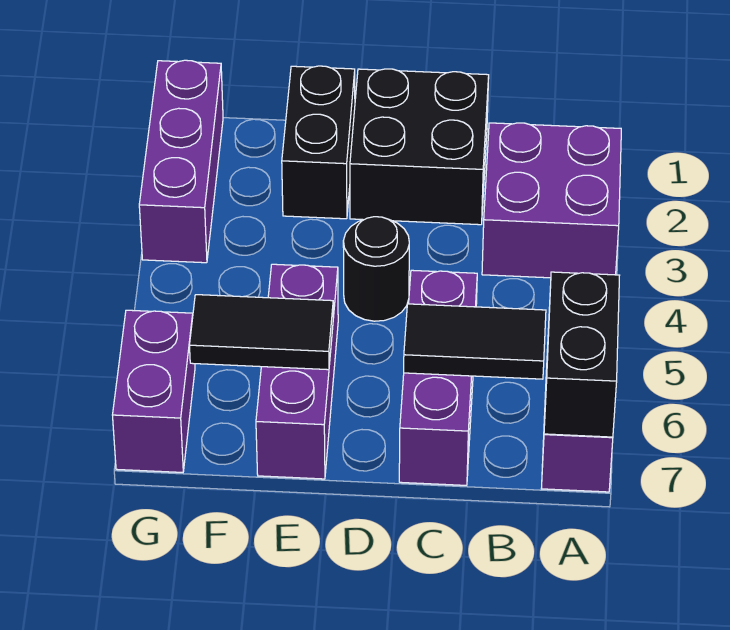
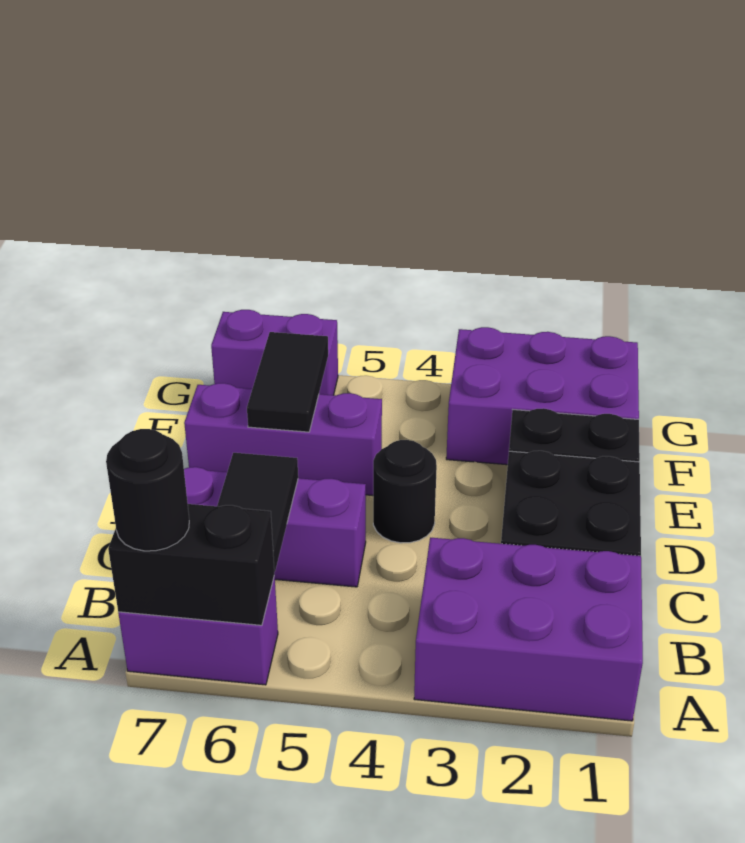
purple 2x2 brick [482,123,621,278] -> purple 2x3 brick [414,538,643,721]
none -> black 1x1 round brick [106,429,189,551]
purple 1x3 brick [139,60,223,263] -> purple 2x3 brick [446,327,639,465]

